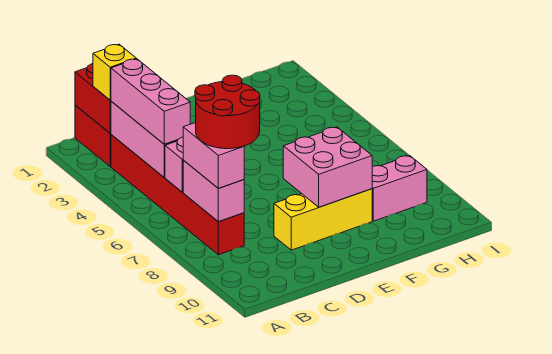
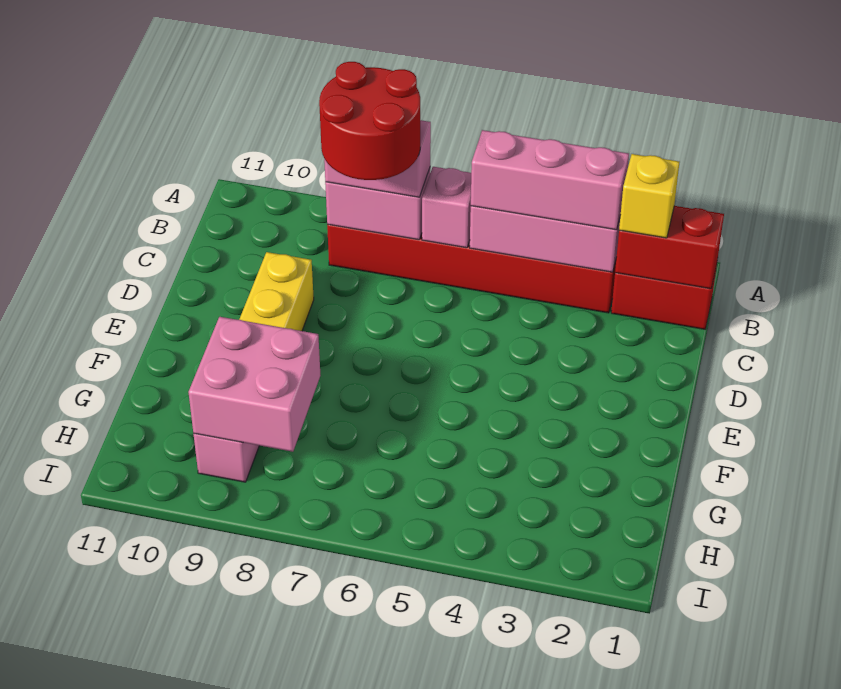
pink 2x2 brick [283,127,372,207] -> pink 2x2 brick moved to [188,317,321,452]

